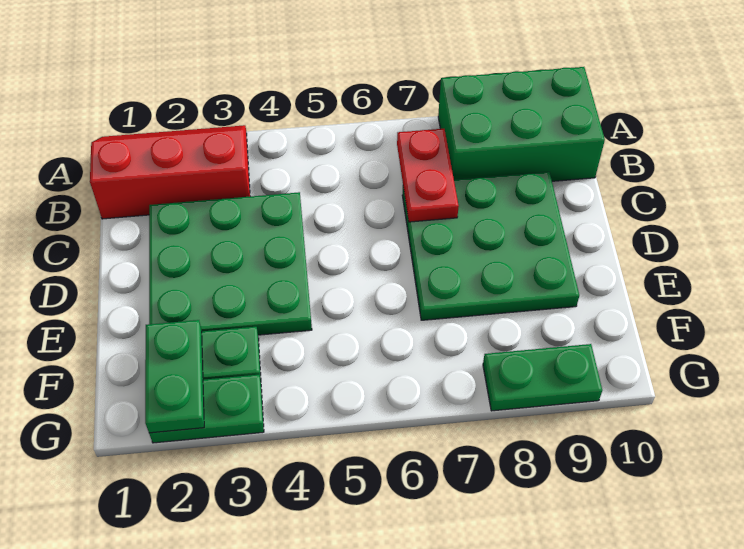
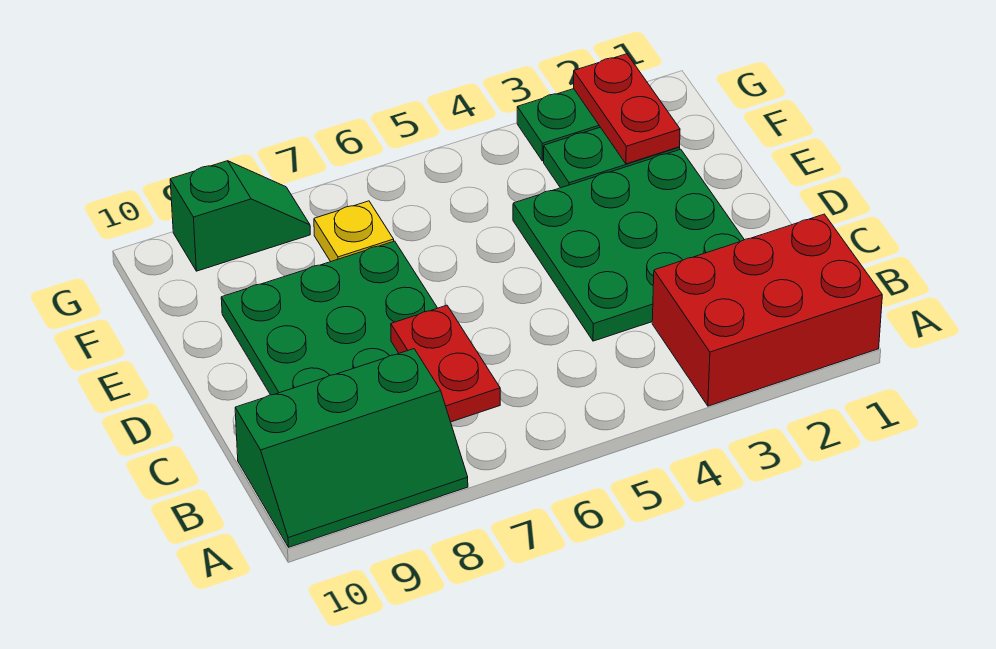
red 2x3 slope [90,125,250,219] -> red 2x3 brick [652,214,882,406]
green 2x3 brick [438,67,605,181] -> green 2x3 slope [235,349,468,547]
green 1x2 plate [145,320,204,433] -> red 1x2 plate [574,54,680,164]
none -> yellow 1x1 plate [314,201,394,262]
green 1x2 plate [483,344,602,411] -> green 1x2 slope [170,161,310,271]

